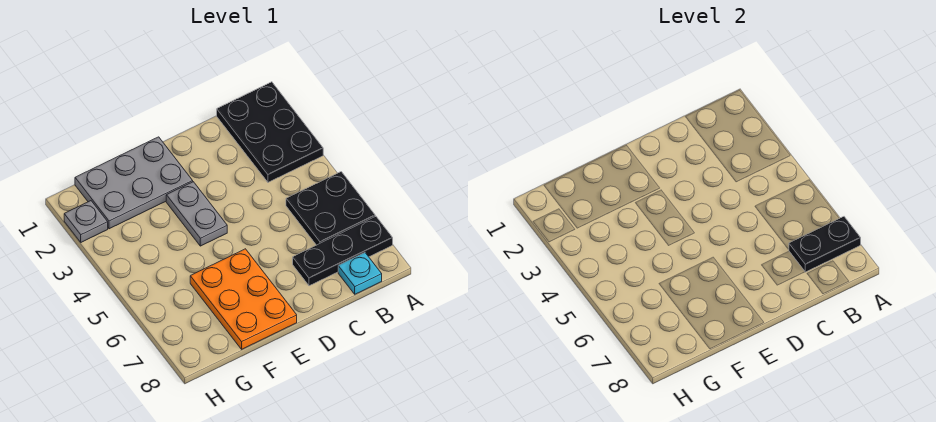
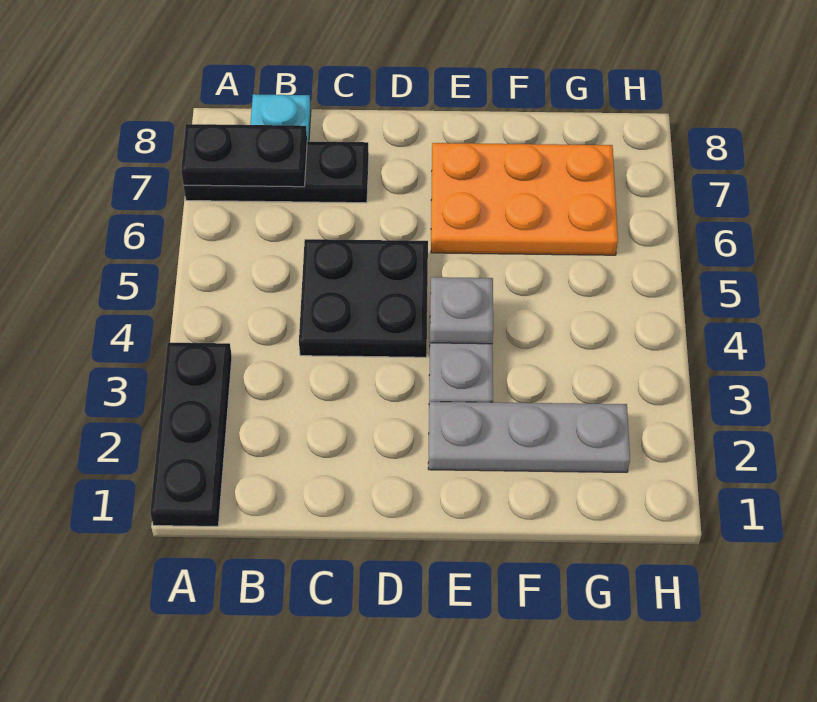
black 2x3 plate [217,82,323,182] -> black 1x3 plate [150,343,232,526]
black 2x2 plate [286,172,375,245] -> black 2x2 plate moved to [299,239,428,357]
grey 2x3 plate [75,137,193,229] -> grey 1x3 plate [428,402,630,472]
orange 2x3 plate [190,249,297,349] -> orange 2x3 plate turned to [431,143,618,255]
grey 1x1 plate [64,201,108,242] -> grey 1x1 plate moved to [430,277,493,344]

